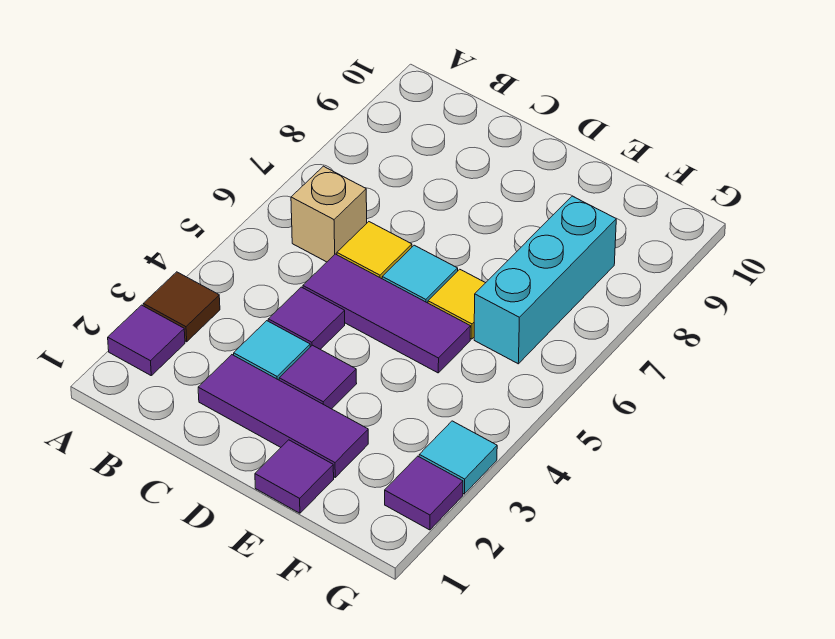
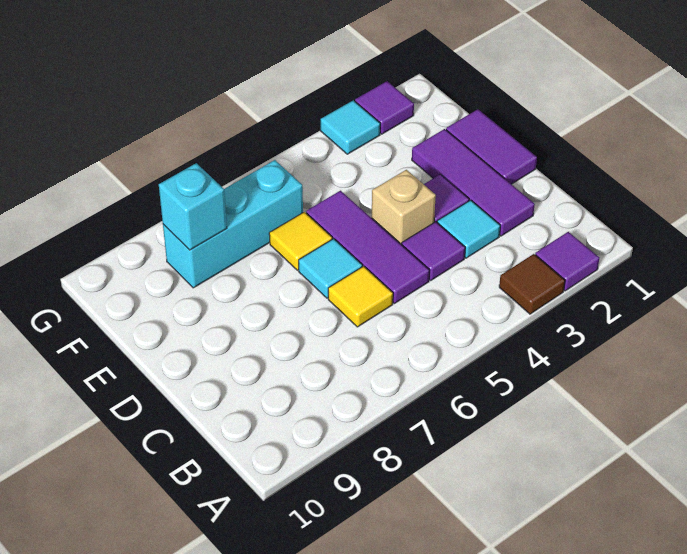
tan 1x1 brick [291,166,367,262] -> tan 1x1 brick moved to [372,170,436,245]
purple 1x1 tile [255,440,334,513] -> purple 1x2 tile [446,109,537,184]
none -> cyan 1x1 brick [159,163,227,250]

